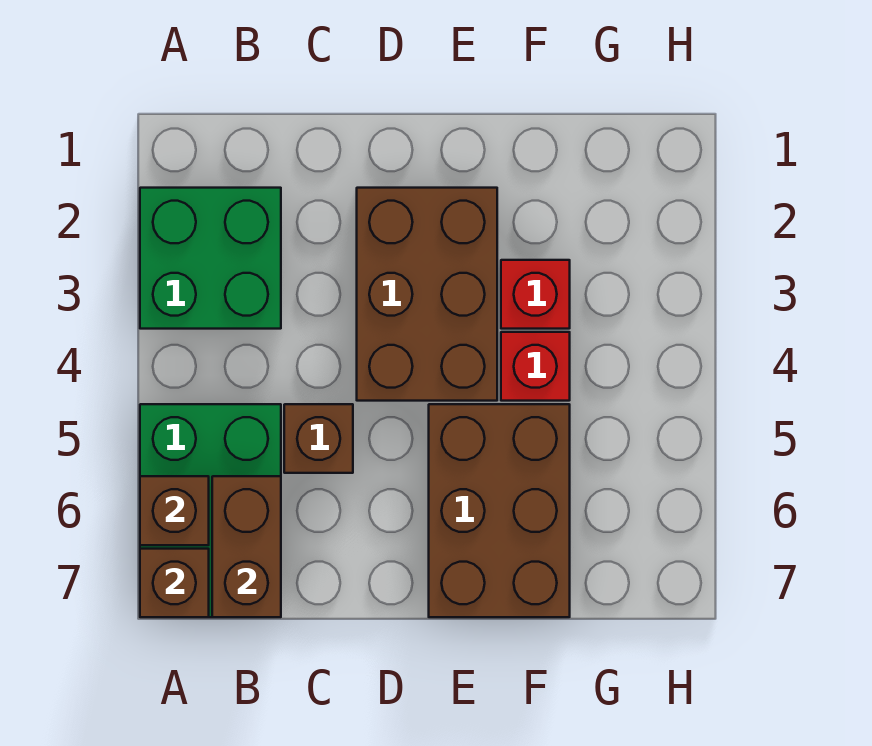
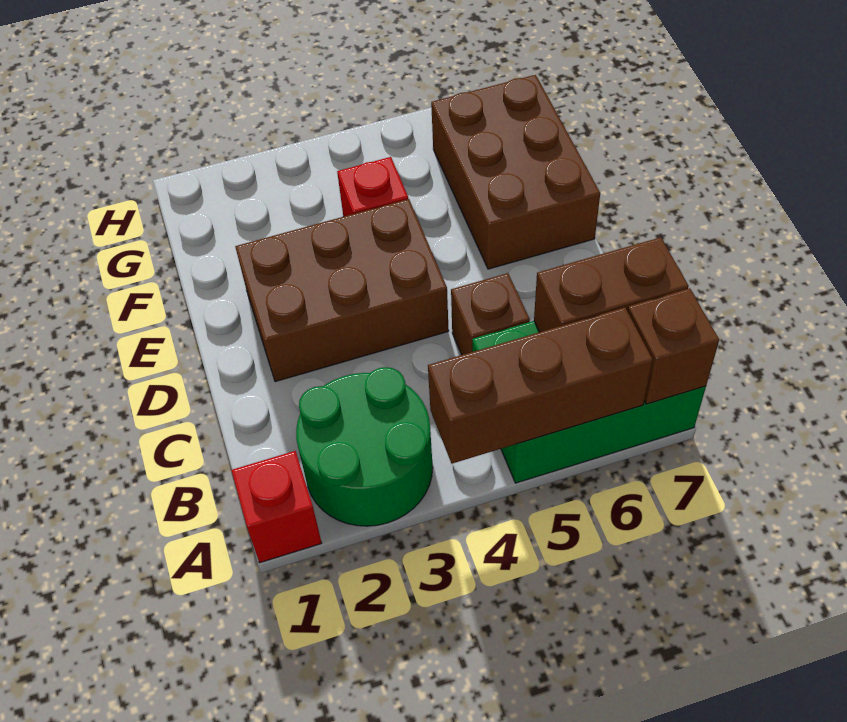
green 2x2 brick [140,188,281,329] -> green 2x2 round brick [296,367,433,526]
brown 1x1 brick [140,476,209,545] -> brown 1x3 brick [428,307,653,464]
brown 2x3 brick [429,404,570,617] -> brown 2x3 brick turned to [431,75,600,269]
red 1x1 brick [501,260,570,329] -> red 1x1 brick moved to [231,451,322,563]

